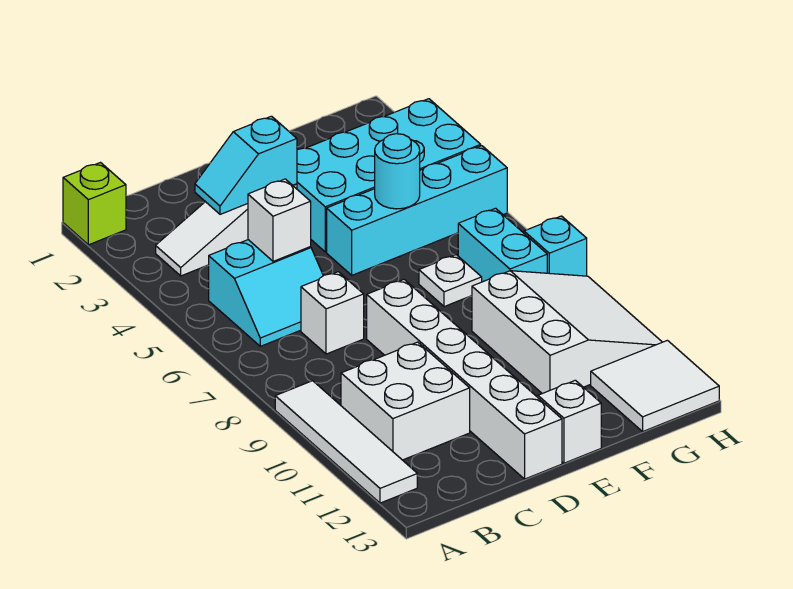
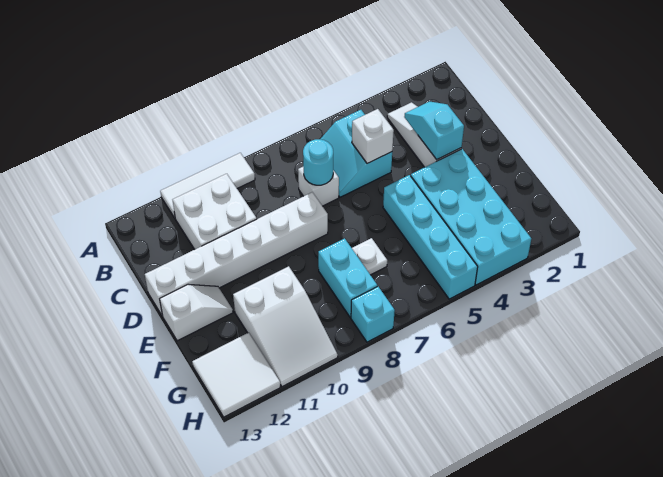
lime 1x1 brick [63,163,126,245] -> none
white 1x4 tile [275,381,417,503] -> white 1x3 tile [160,153,255,218]
cyan 1x1 round brick [375,134,420,209] -> cyan 1x1 round brick moved to [303,139,333,185]
white 3x3 slope [472,271,662,394] -> white 2x3 slope [233,266,338,387]
cyan 1x2 brick [458,208,547,282] -> cyan 1x2 brick turned to [318,238,377,317]

